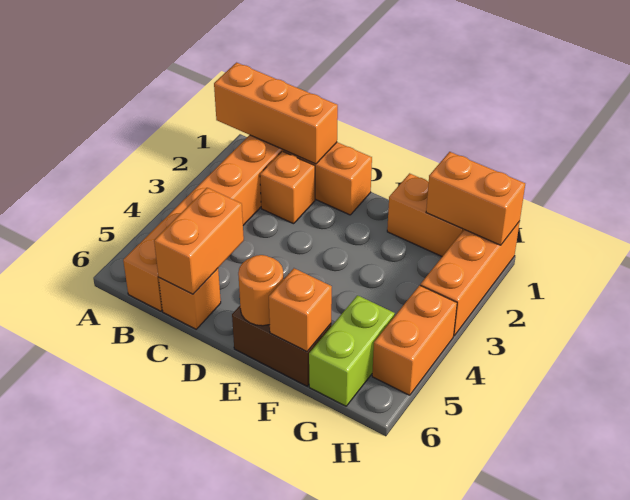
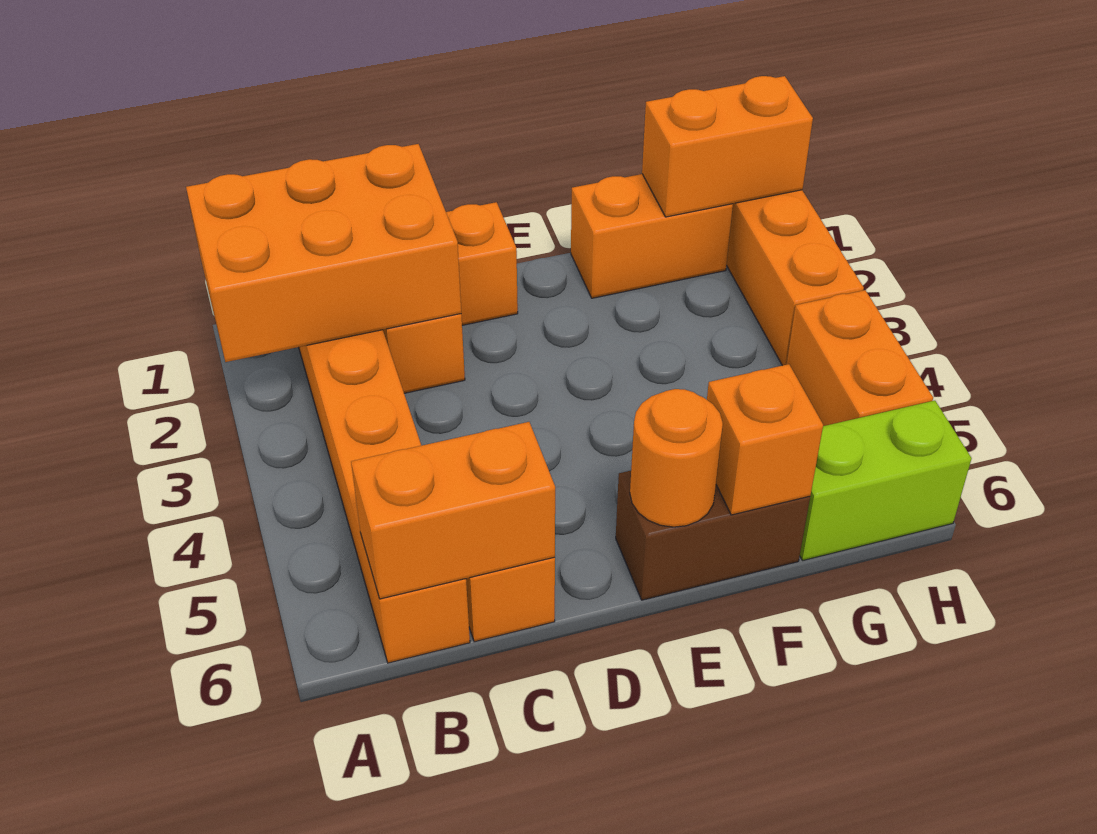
orange 1x3 brick [214,63,338,164] -> orange 2x3 brick [186,144,461,362]
orange 1x2 brick [154,188,244,294] -> orange 1x2 brick turned to [351,422,555,599]
lime 1x2 brick [309,295,395,406] -> lime 1x2 brick turned to [800,401,972,561]

